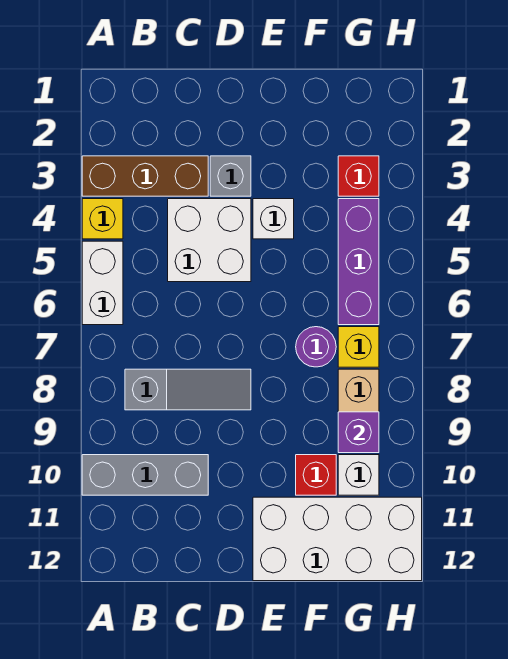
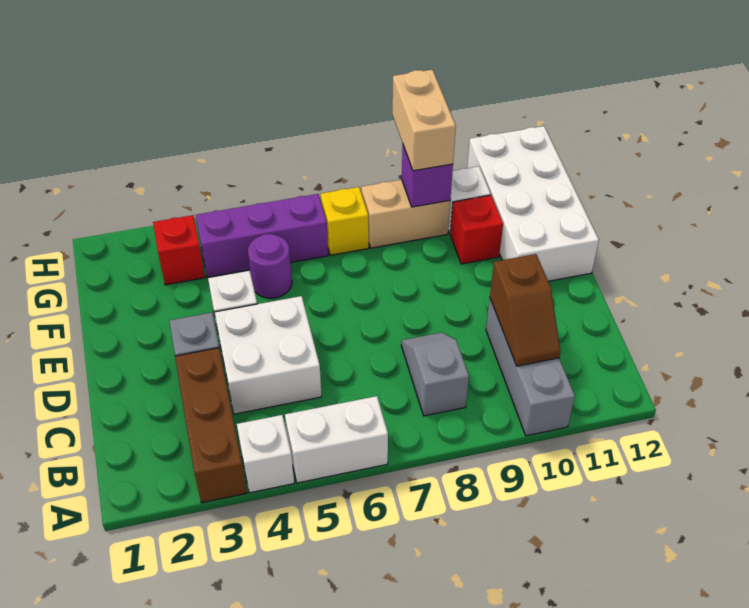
yellow 1x1 brick [82,199,123,239] -> white 1x1 brick [237,415,294,493]
grey 1x3 slope [125,369,251,410] -> grey 1x2 slope [401,333,469,416]
none -> brown 1x2 slope [490,254,561,366]
purple 1x1 round brick [296,327,336,367] -> purple 1x1 round brick moved to [248,234,292,298]
none -> tan 1x2 brick [392,70,456,171]

